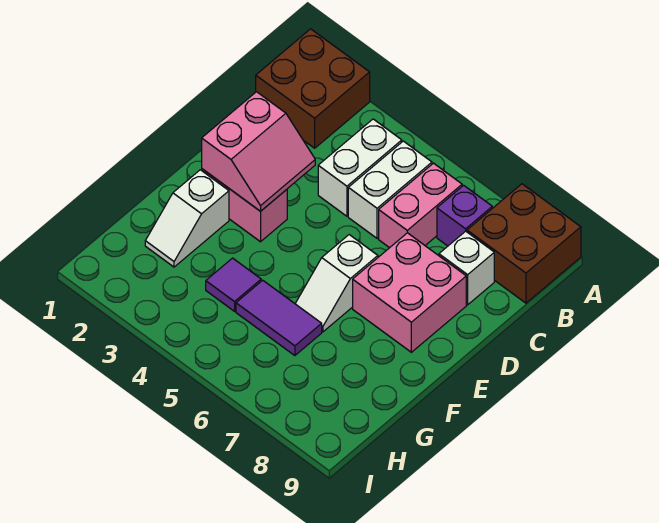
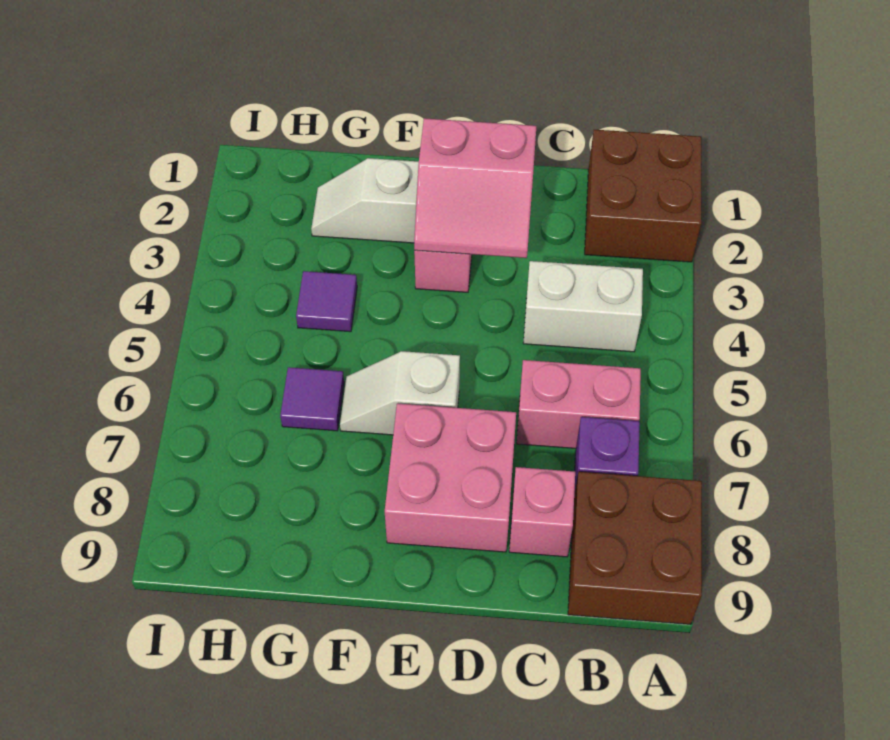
white 1x2 brick [348,141,432,238] -> none
white 1x1 brick [439,231,494,305] -> pink 1x1 brick [509,467,575,557]
purple 1x2 tile [236,280,322,356] -> purple 1x1 tile [280,367,344,431]

